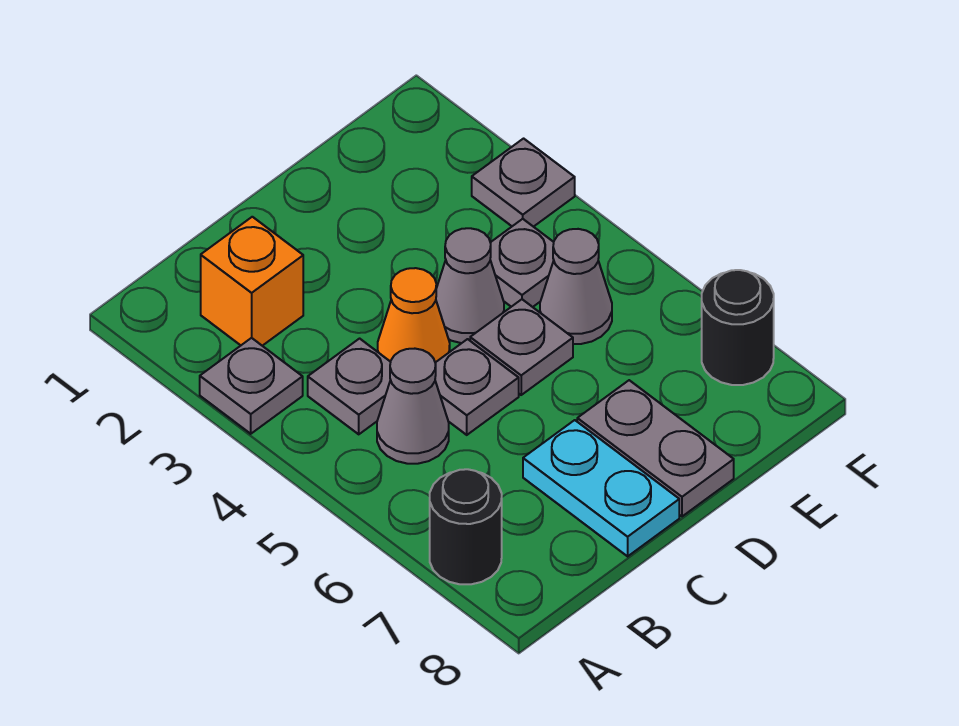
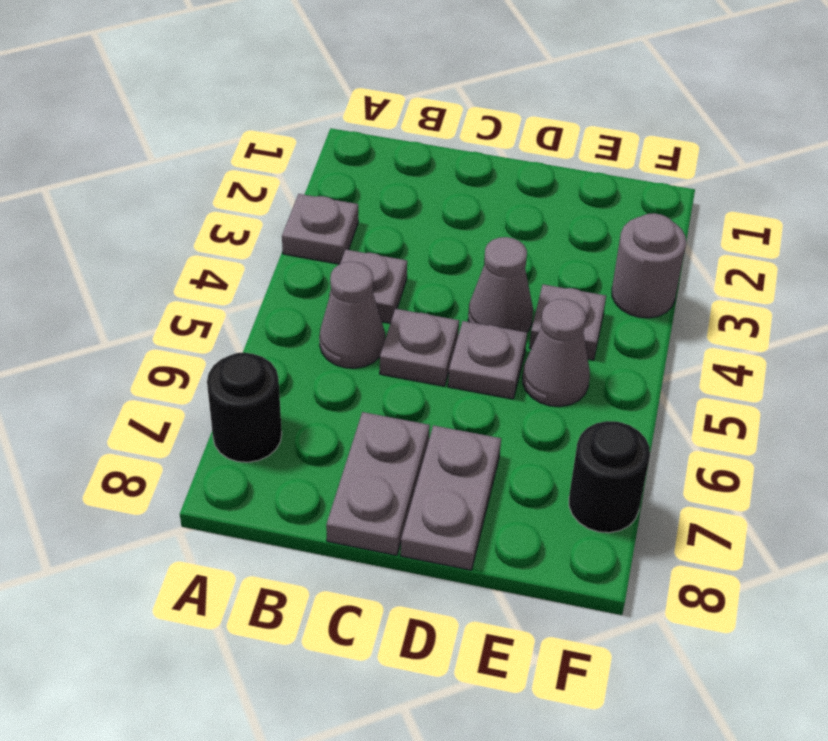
orange 1x1 brick [201,217,303,346] -> none
orange 1x1 cone [378,268,450,362] -> none
cyan 1x2 plate [523,420,679,556] -> grey 1x2 plate [326,412,430,555]
grey 1x1 plate [472,139,575,227] -> grey 1x1 round brick [612,213,686,318]

